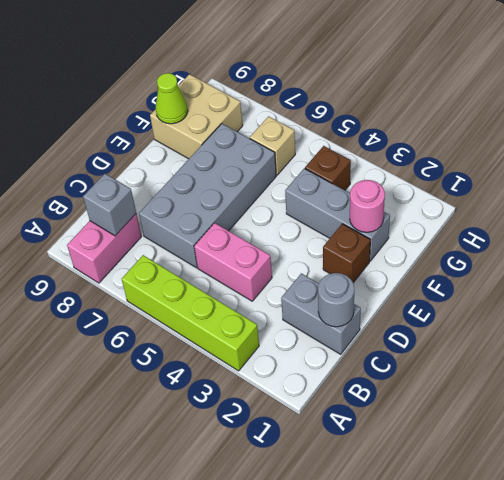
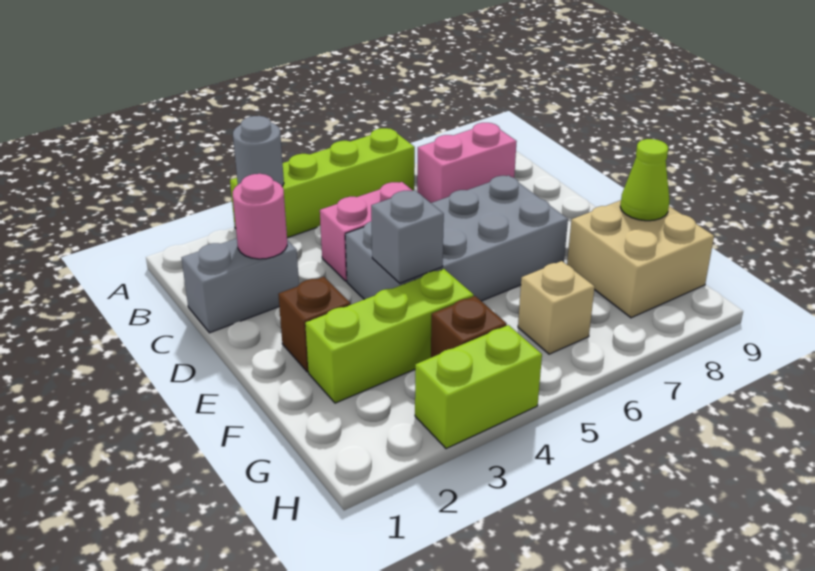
pink 1x2 brick [67,214,141,283] -> pink 1x2 brick turned to [417,123,517,203]
grey 1x1 brick [83,174,136,236] -> grey 1x1 brick moved to [371,190,444,283]
grey 1x1 round brick [318,273,354,327] -> grey 1x1 round brick moved to [233,116,284,186]
grey 2x4 brick [139,124,276,268] -> grey 2x4 brick turned to [345,175,568,301]
grey 1x3 brick [285,168,390,261] -> lime 1x3 brick [305,269,474,403]
pink 1x1 round brick [350,180,385,232] -> pink 1x1 round brick moved to [233,174,287,259]
none -> lime 1x2 brick [415,325,542,449]

